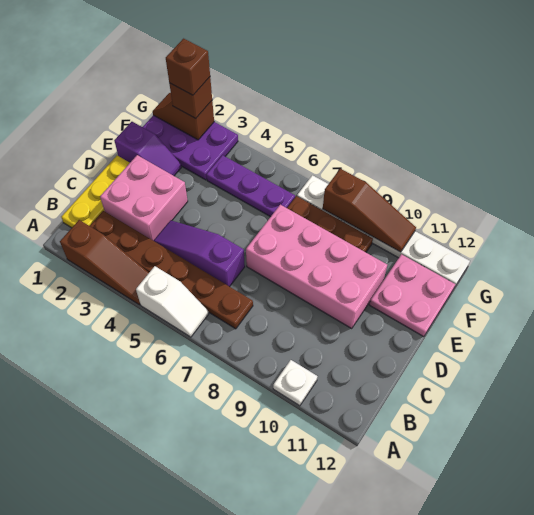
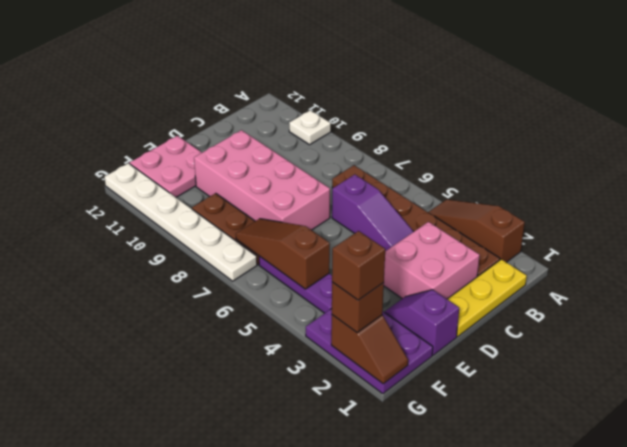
white 1x2 slope [136,266,209,337] -> none
brown 1x3 slope [323,169,416,252] -> brown 1x3 slope moved to [236,219,330,289]

